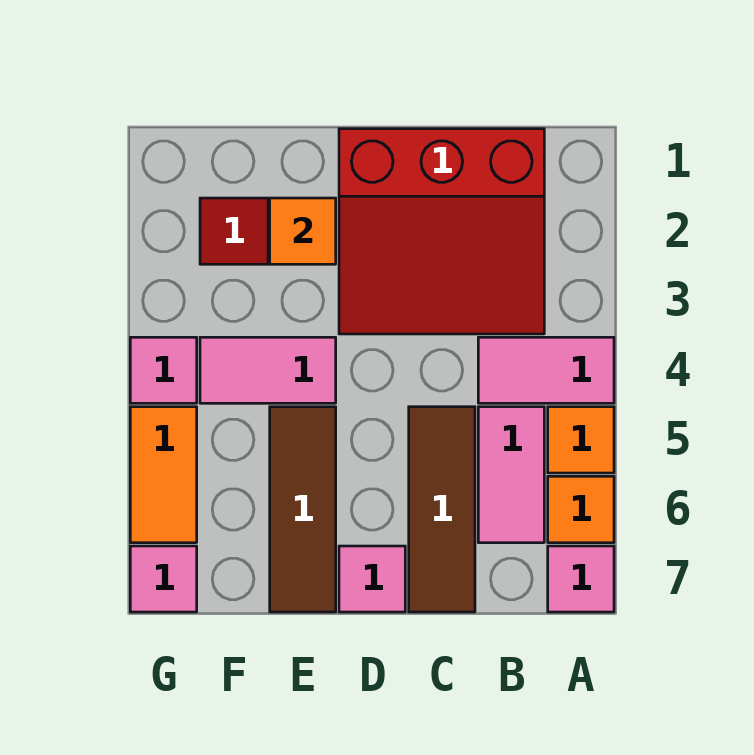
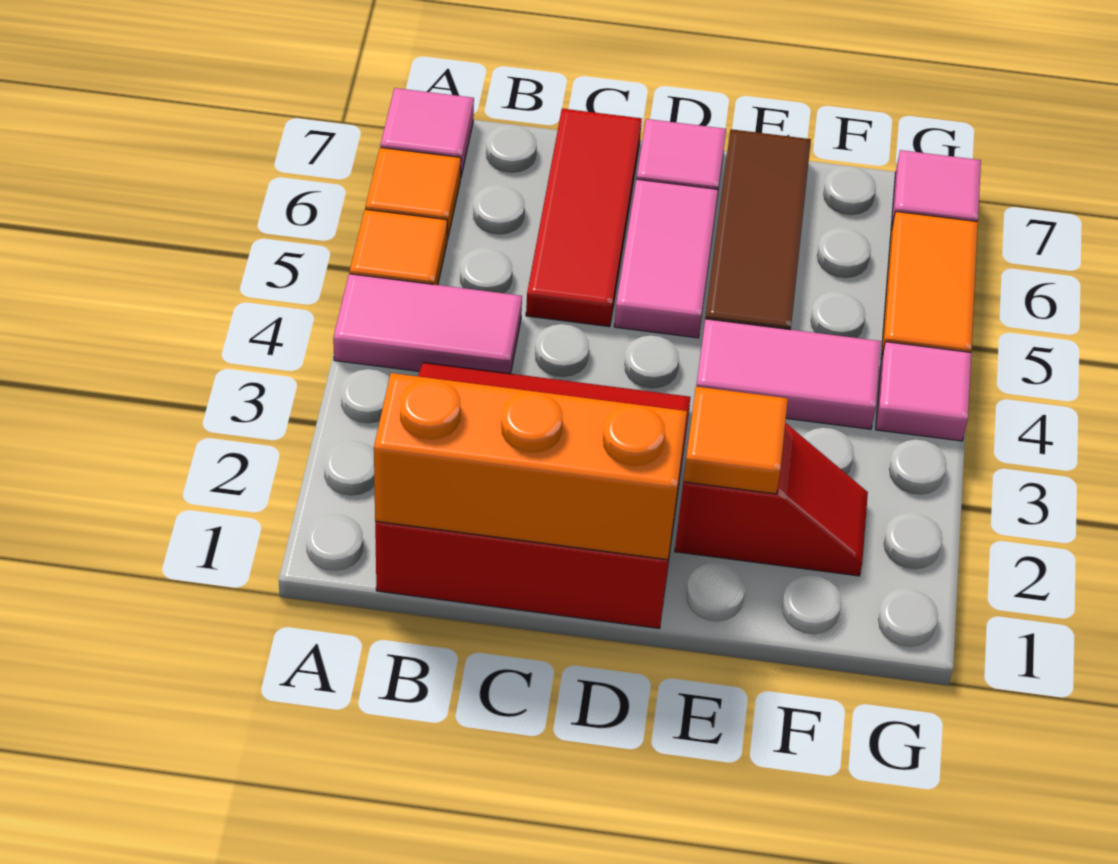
none -> orange 1x3 brick [374,373,687,560]
pink 1x2 tile [478,407,544,543] -> pink 1x2 tile moved to [614,179,718,338]
brown 1x3 tile [409,407,475,612] -> red 1x3 tile [526,109,642,327]

